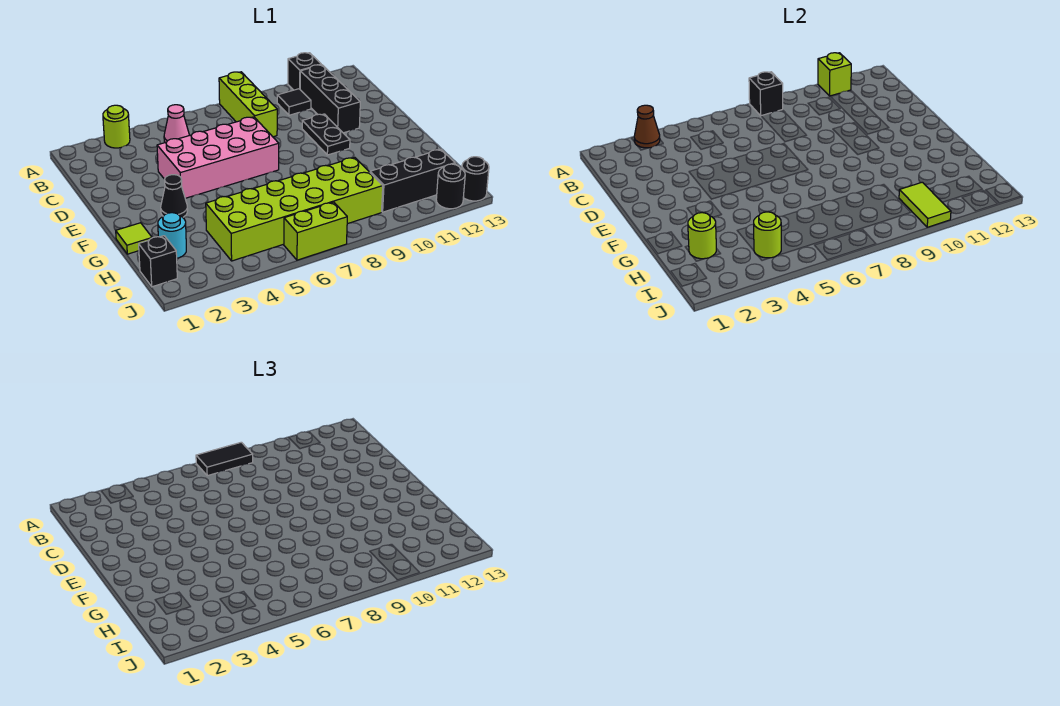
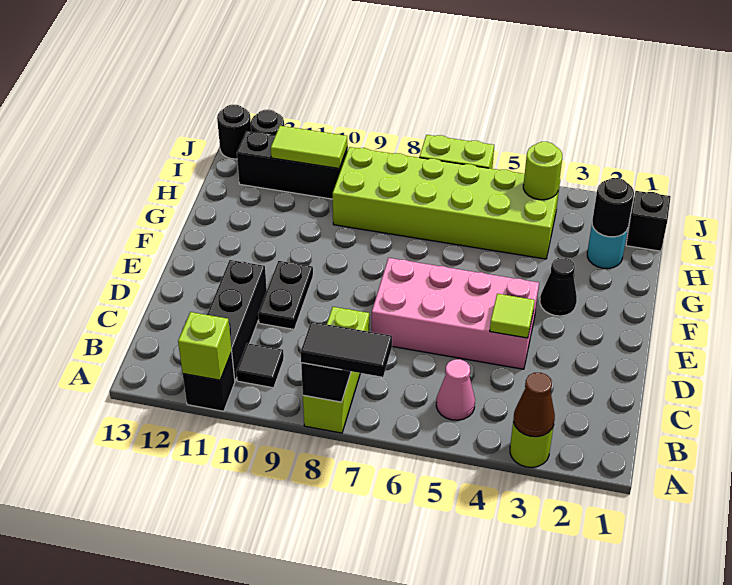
lime 1x1 tile [116,223,152,254] -> lime 1x1 tile moved to [490,294,535,338]
lime 1x1 round brick [688,213,716,259] -> black 1x1 round brick [592,178,634,237]
lime 1x2 tile [899,182,951,227] -> lime 1x2 tile turned to [271,126,348,169]

